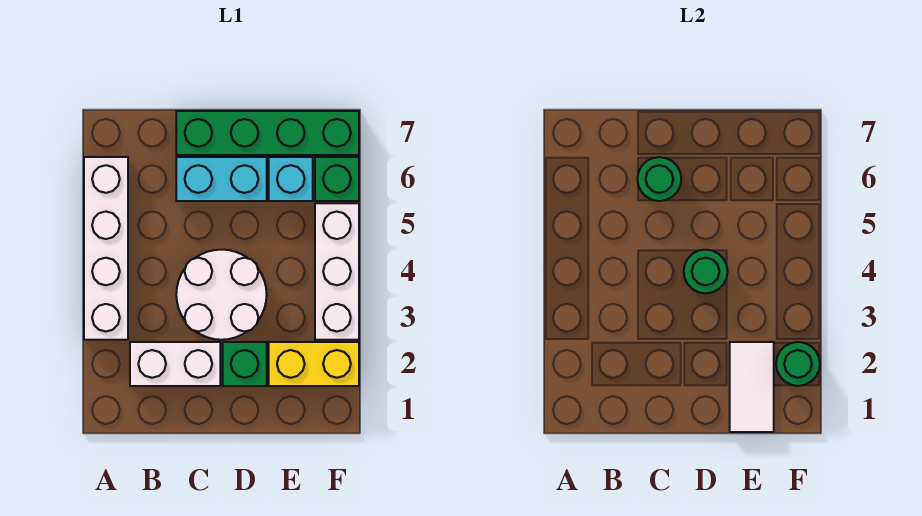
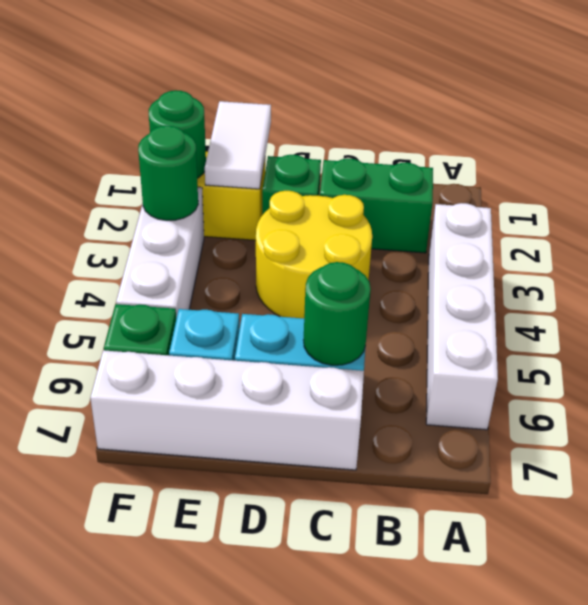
white 1x2 brick [130,342,220,386] -> green 1x2 brick [319,159,433,253]
white 2x2 round brick [176,250,267,340] -> yellow 2x2 round brick [256,191,372,318]
green 1x4 brick [176,111,359,155] -> white 1x4 brick [90,350,364,470]
green 1x1 round brick [684,250,728,293] -> green 1x1 round brick moved to [138,126,198,221]

